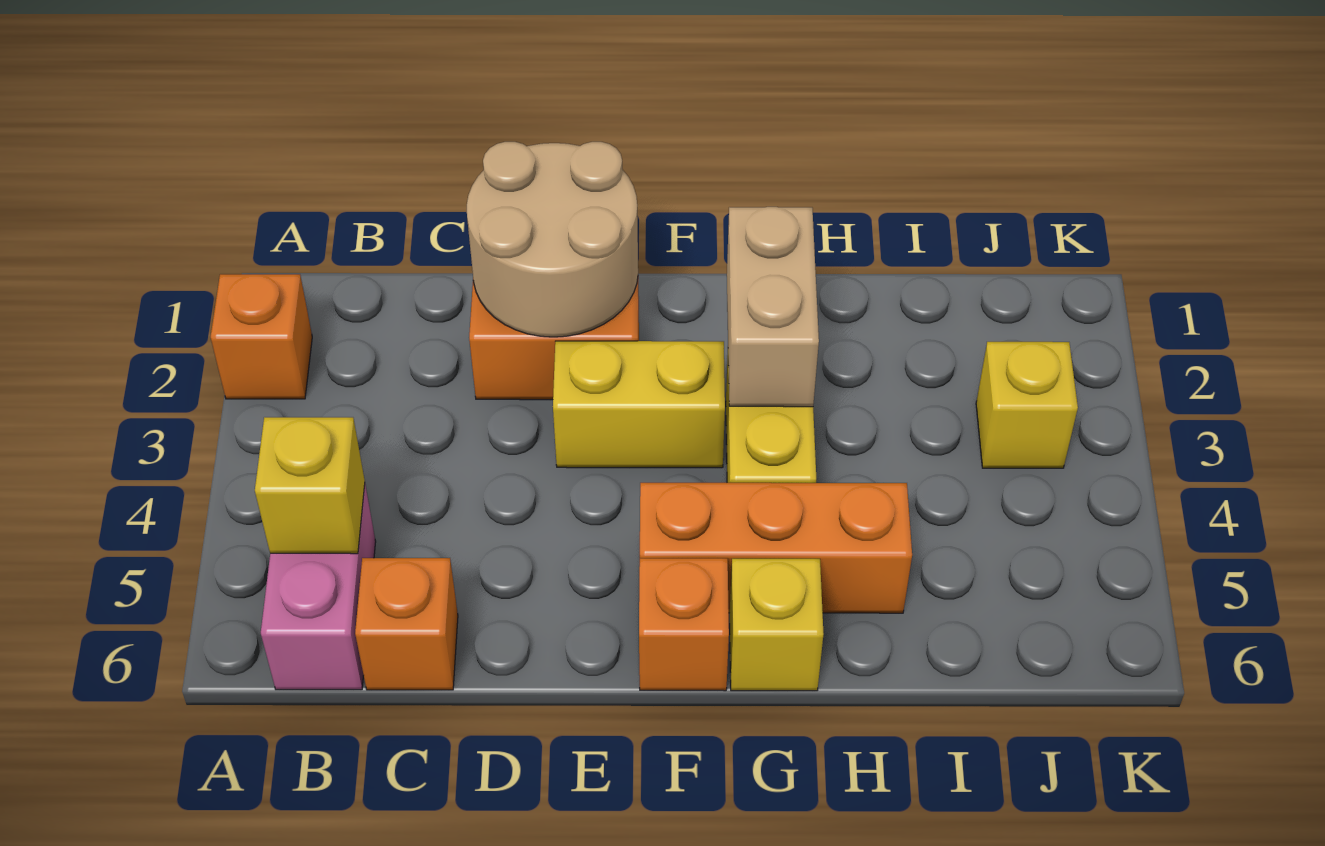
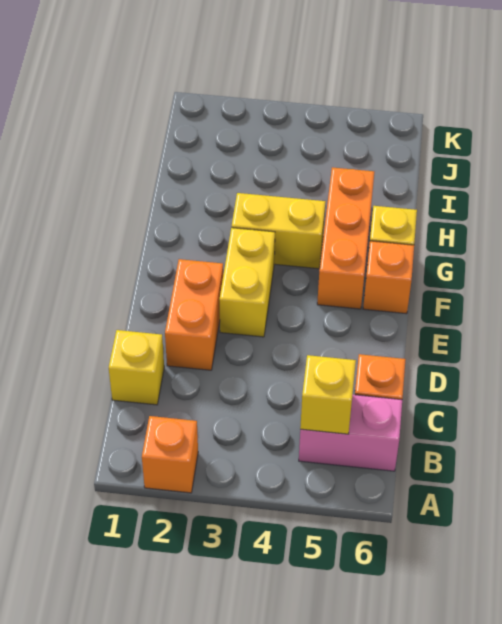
tan 2x2 round brick [467,142,638,337] -> none
tan 1x2 brick [727,207,819,407] -> none
yellow 1x1 brick [976,342,1078,468] -> yellow 1x1 brick moved to [109,330,164,405]

